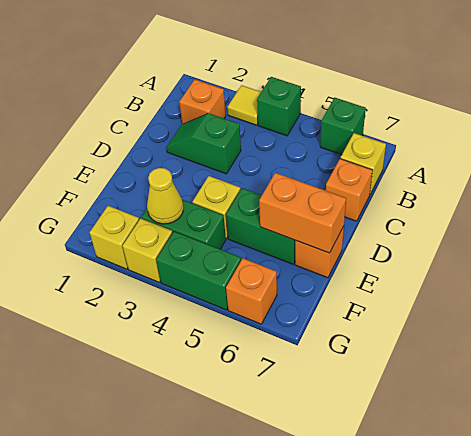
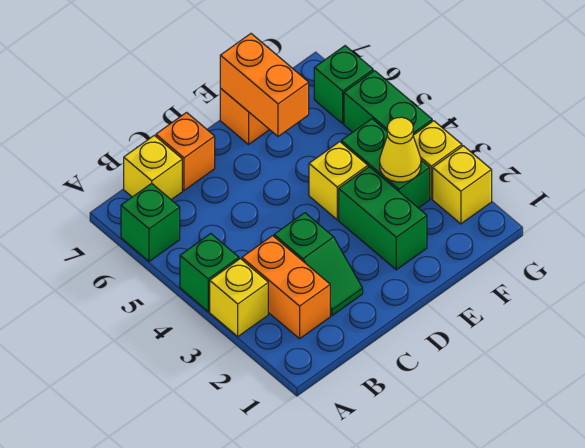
yellow 1x1 tile [227,85,261,125] -> yellow 1x1 brick [210,259,268,337]
orange 1x1 brick [179,80,226,124] -> orange 1x2 brick [242,236,330,339]
green 1x2 brick [226,188,296,264] -> green 1x2 brick moved to [339,167,427,270]
orange 1x1 brick [226,258,277,324] -> green 1x1 brick [314,46,373,124]

